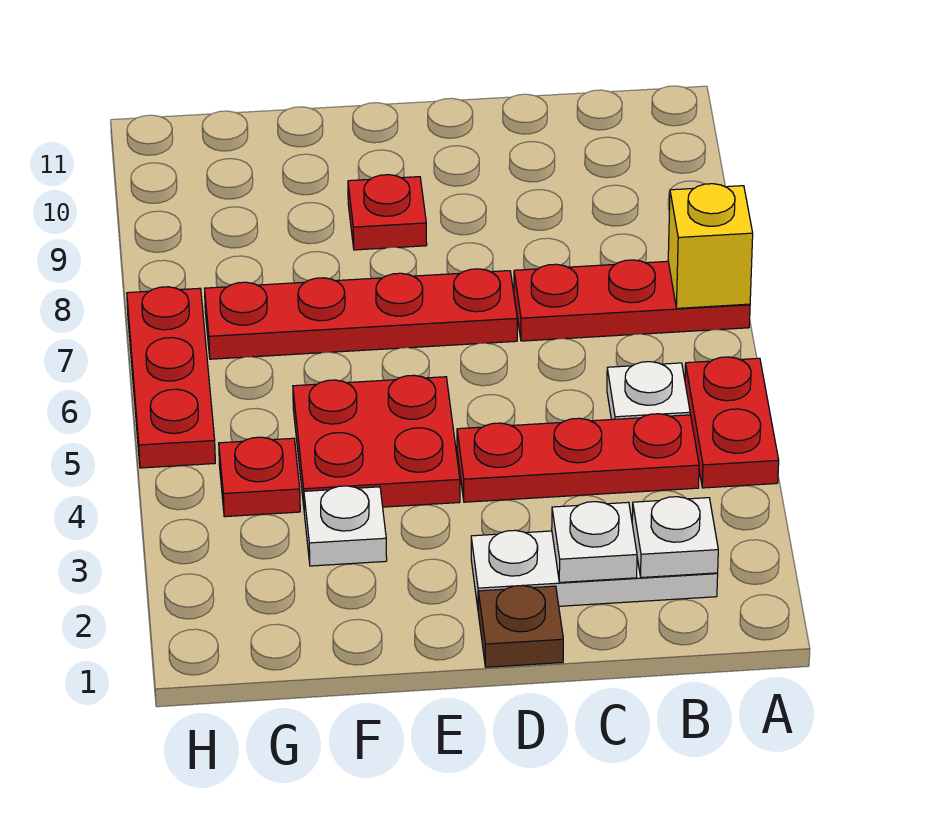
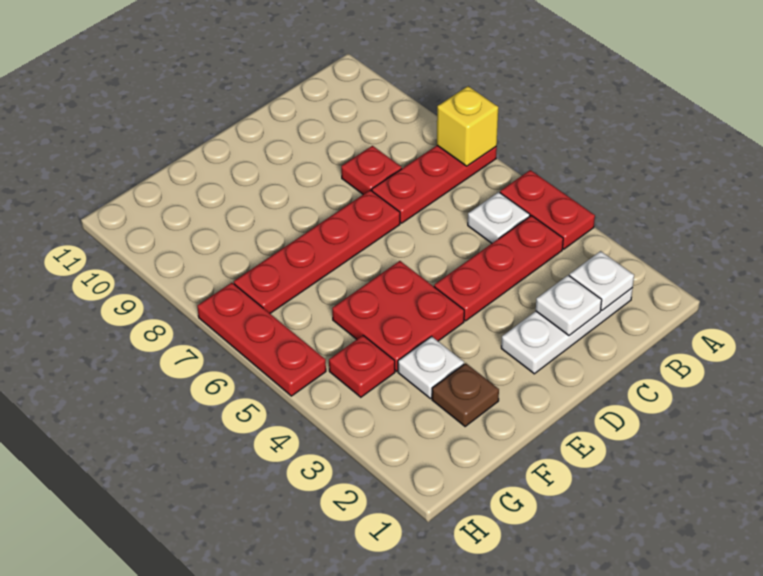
brown 1x1 plate [478,586,563,667] -> brown 1x1 plate moved to [432,363,499,427]
red 1x1 plate [348,175,427,250] -> red 1x1 plate moved to [341,146,402,194]

